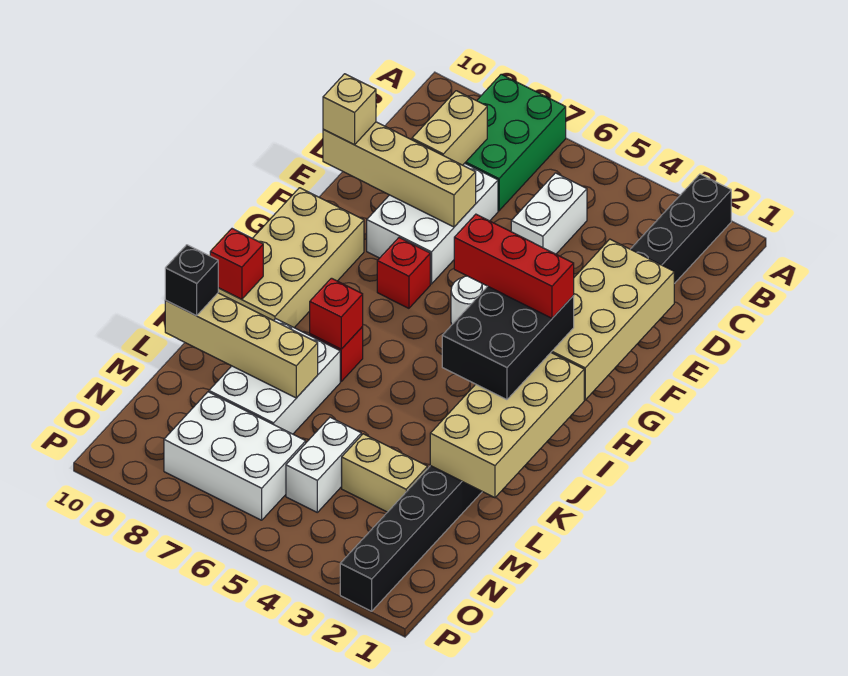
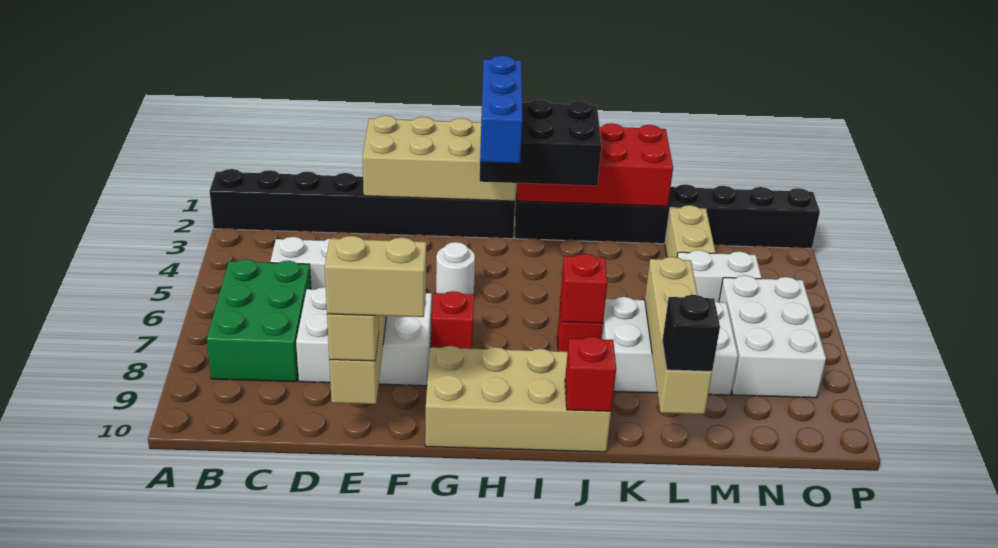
green 2x3 brick [465,74,566,211] -> green 2x3 brick turned to [207,259,311,382]
tan 1x2 brick [412,91,487,165] -> tan 1x2 brick moved to [325,236,426,317]
red 1x3 brick [454,214,574,318] -> blue 1x3 brick [480,56,523,163]
tan 2x4 brick [430,353,584,498] -> red 2x4 brick [517,123,673,206]

